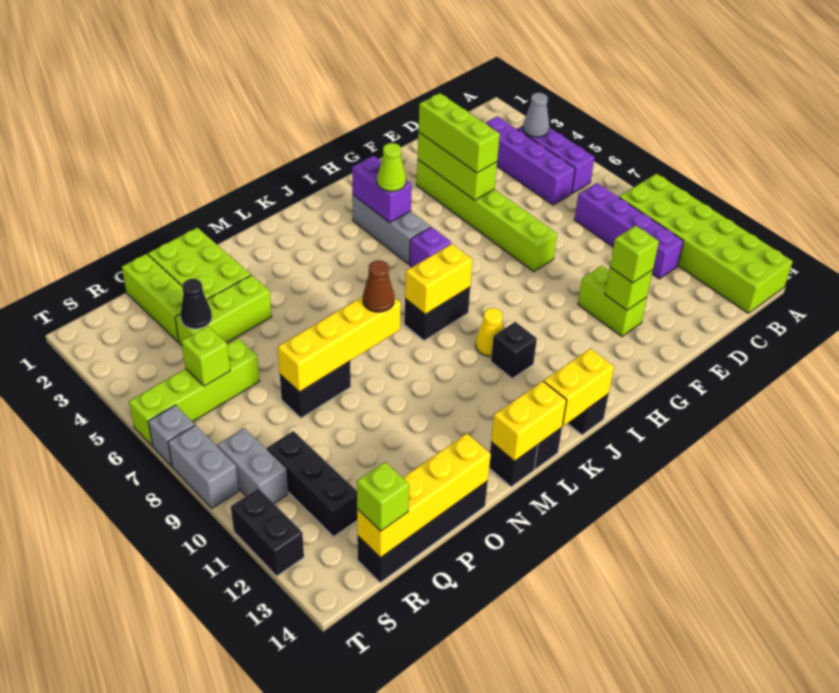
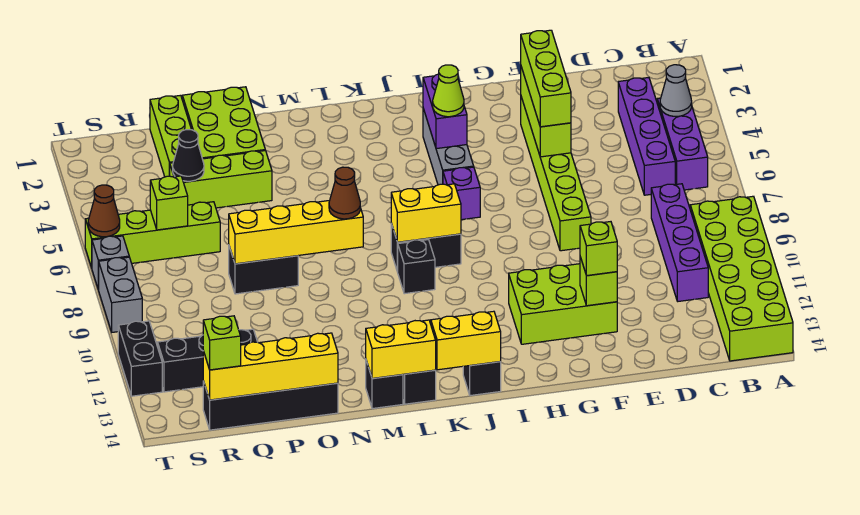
lime 1x2 brick [578,266,647,337] -> lime 2x3 brick [509,264,617,344]
yellow 1x1 cone [475,308,503,356] -> none
black 1x1 brick [491,322,537,379] -> black 1x1 brick moved to [398,240,435,294]
black 1x3 brick [267,431,357,537] -> black 1x3 brick turned to [158,329,257,392]
grey 1x2 brick [217,428,288,503] -> none
none -> brown 1x1 cone [88,185,120,237]

